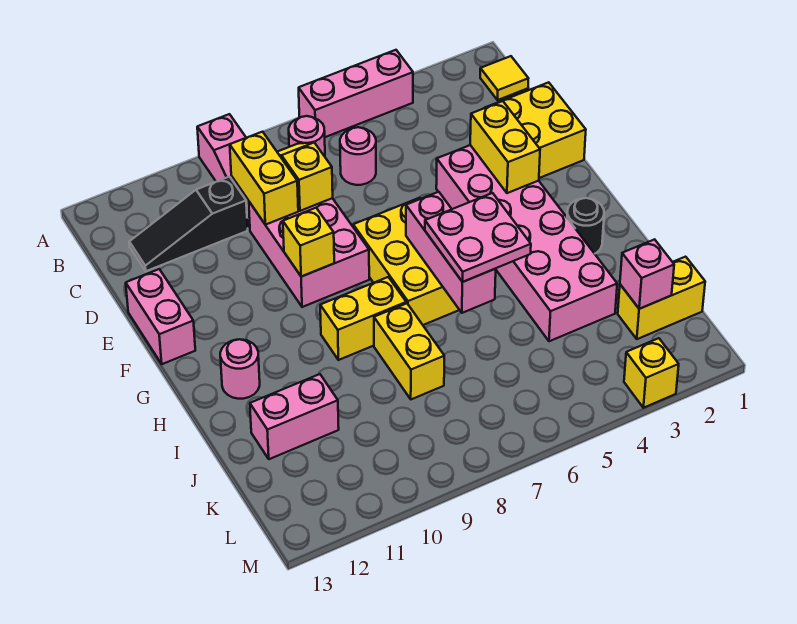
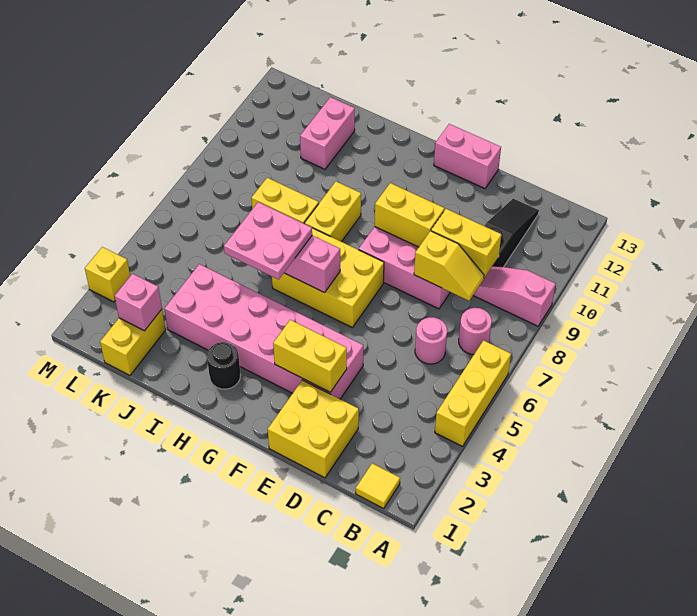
pink 1x3 brick [299,50,413,137] -> yellow 1x3 brick [435,340,511,446]
yellow 1x1 brick [283,208,334,277] -> yellow 1x2 brick [375,183,445,247]
pink 1x1 round brick [220,339,260,399] -> none

